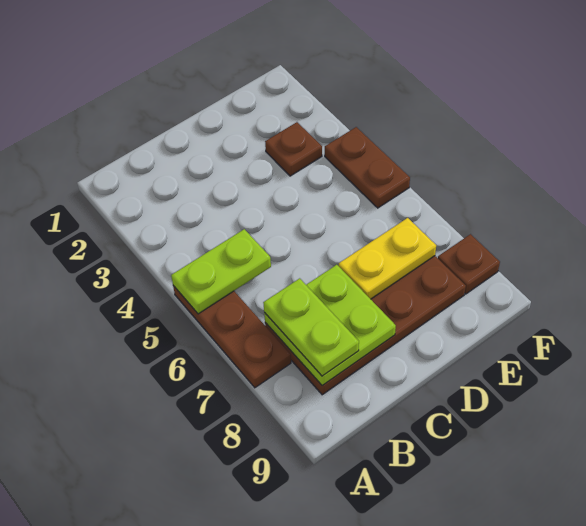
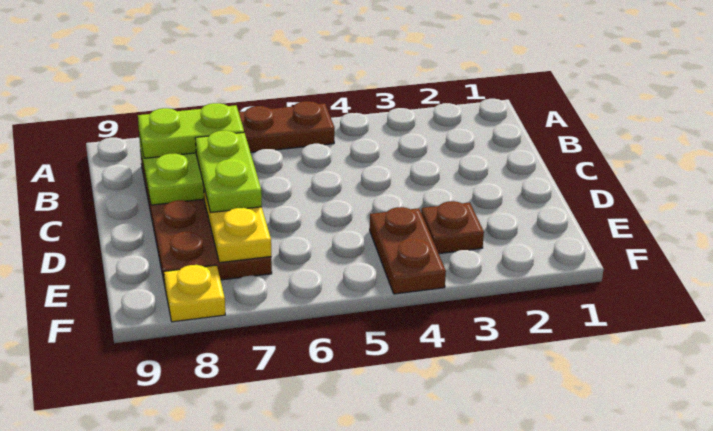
lime 1x2 plate [171,229,271,314] -> lime 1x2 plate moved to [195,131,262,213]
brown 1x2 plate [325,127,410,208] -> brown 1x2 plate turned to [370,207,446,294]
brown 1x1 plate [438,234,500,294] -> yellow 1x1 plate [164,265,225,322]

